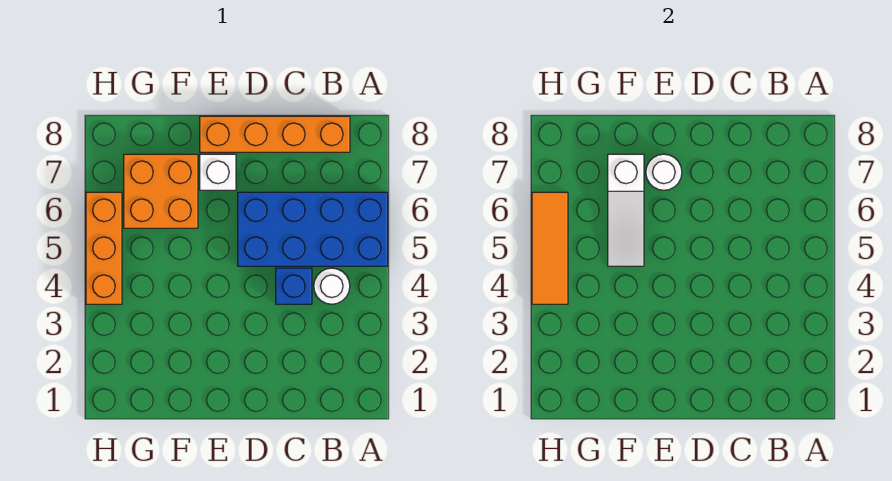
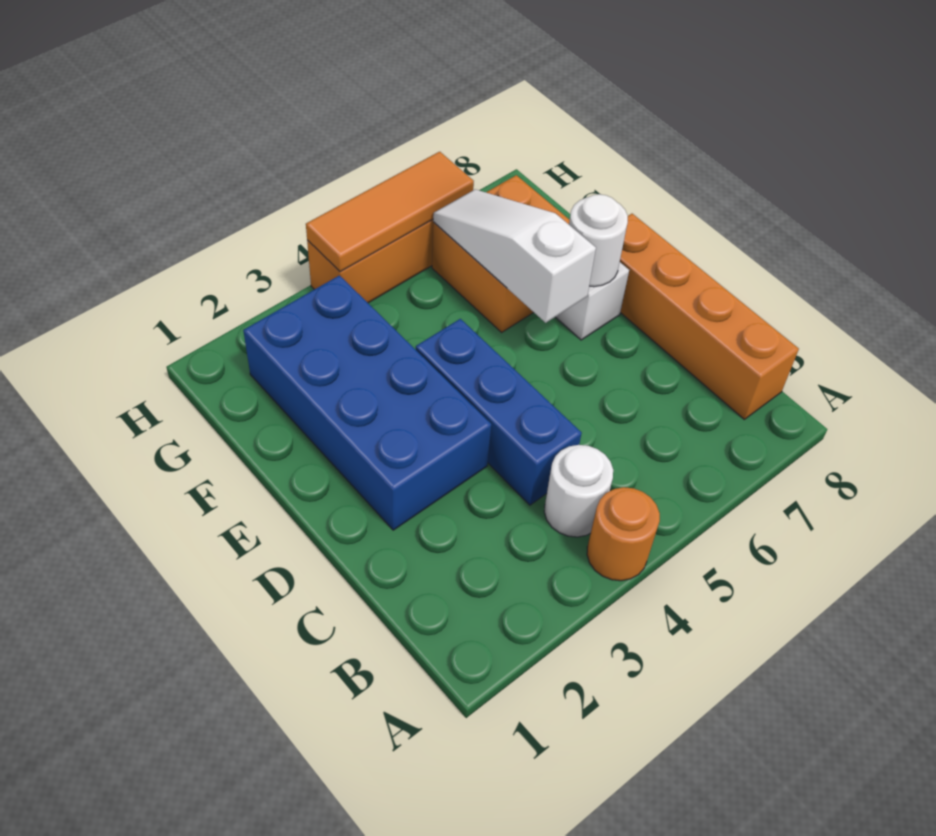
none -> orange 1x1 round brick [587,487,660,581]
blue 2x4 brick [238,192,388,266] -> blue 2x4 brick moved to [243,276,491,530]
blue 1x1 brick [276,268,312,304] -> blue 1x3 brick [416,319,582,505]
white 1x3 slope [608,154,644,266] -> white 1x3 slope turned to [433,189,596,323]

